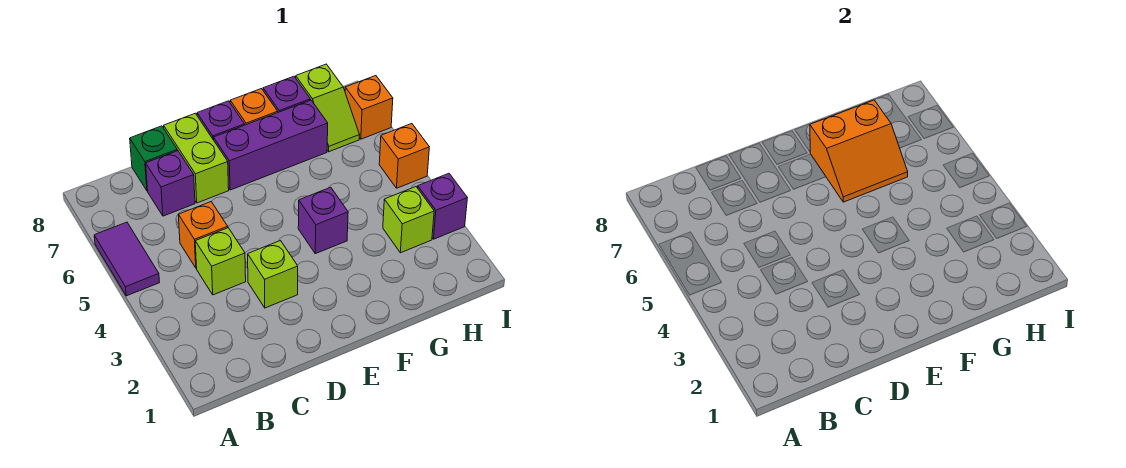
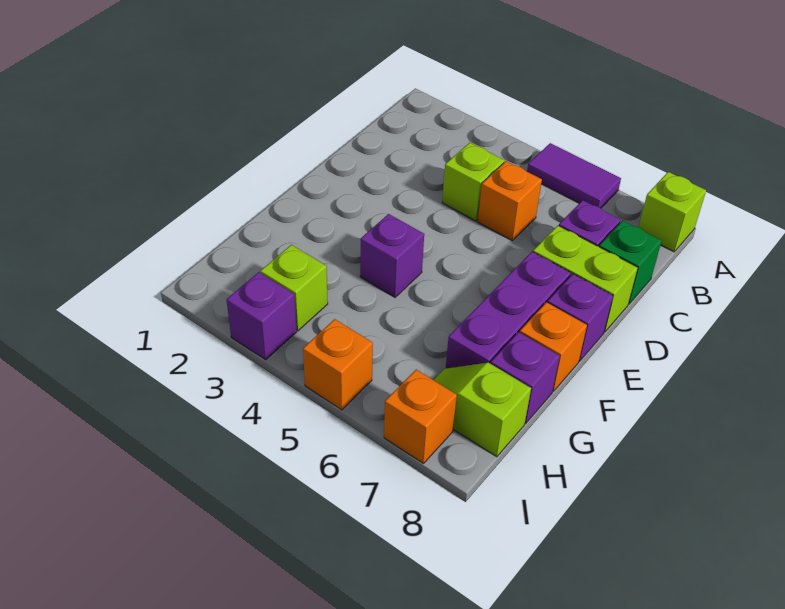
lime 1x1 brick [248,241,298,308] -> lime 1x1 brick moved to [639,172,706,252]
orange 2x2 slope [810,100,908,202] -> none

